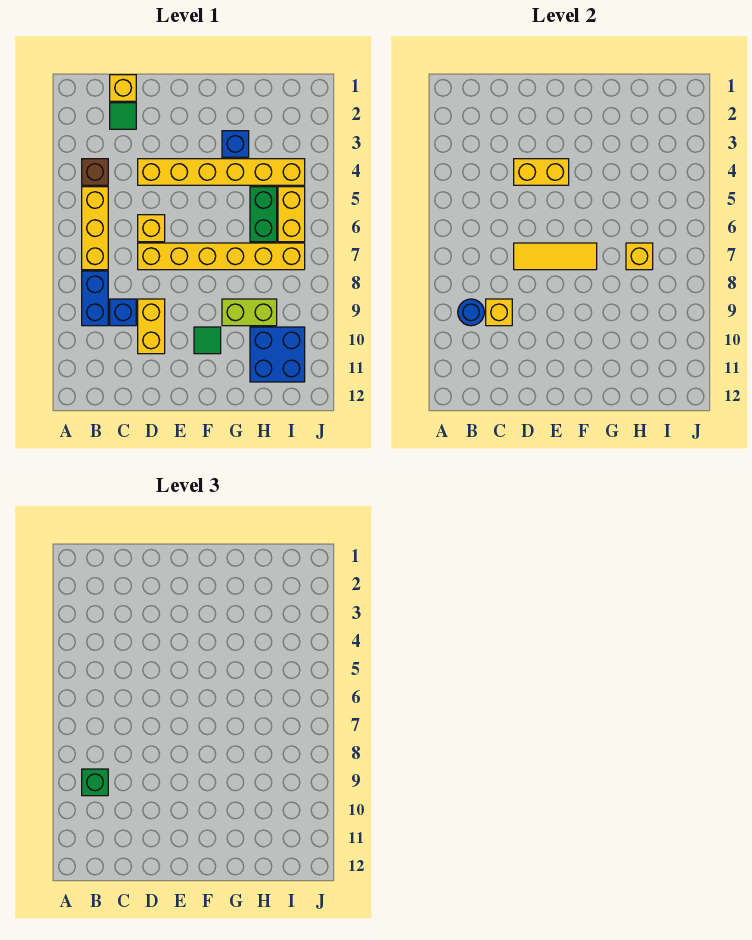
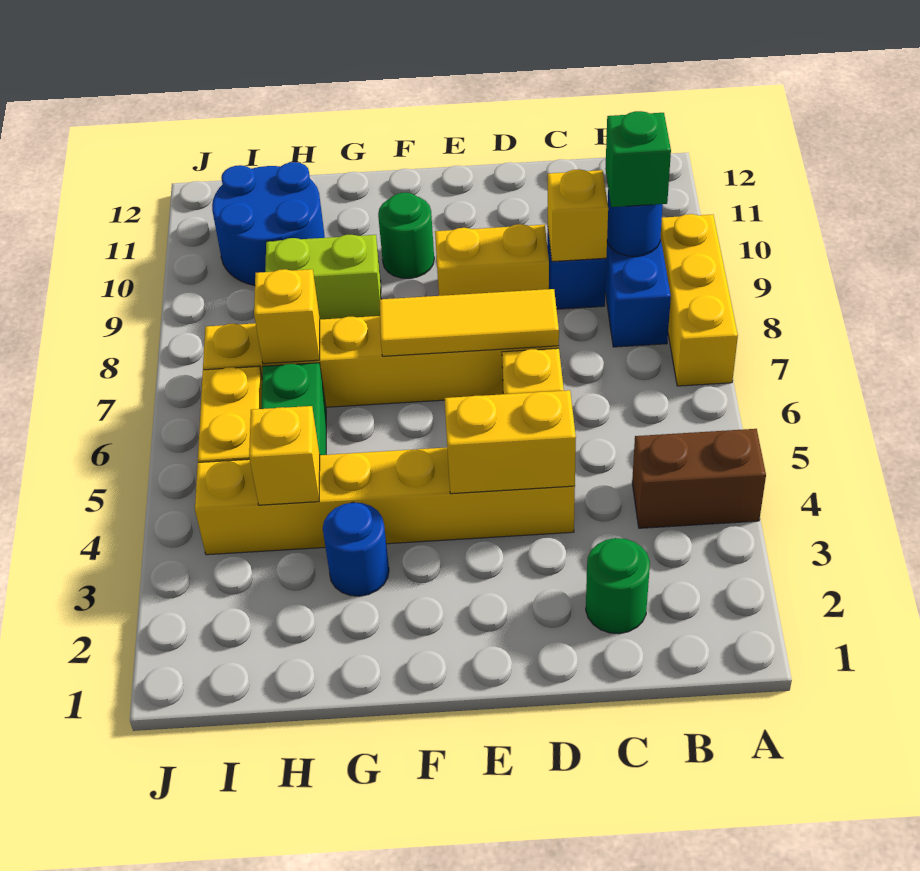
brown 1x1 brick [82,159,108,185] -> brown 1x2 brick [632,429,766,528]
yellow 1x3 brick [82,187,108,270] -> yellow 1x3 brick moved to [661,214,738,386]
yellow 1x1 brick [110,75,136,101] -> yellow 1x1 brick moved to [249,406,320,505]
green 1x1 tile [110,103,136,129] -> green 1x1 round brick [586,538,650,634]
yellow 1x2 brick [138,299,165,354] -> yellow 1x2 brick turned to [435,224,549,296]
green 1x1 tile [194,327,221,354] -> green 1x1 round brick [378,193,434,278]
blue 1x1 brick [222,131,249,157] -> blue 1x1 round brick [323,502,389,596]
blue 2x2 brick [250,327,305,382] -> blue 2x2 round brick [212,162,325,285]

